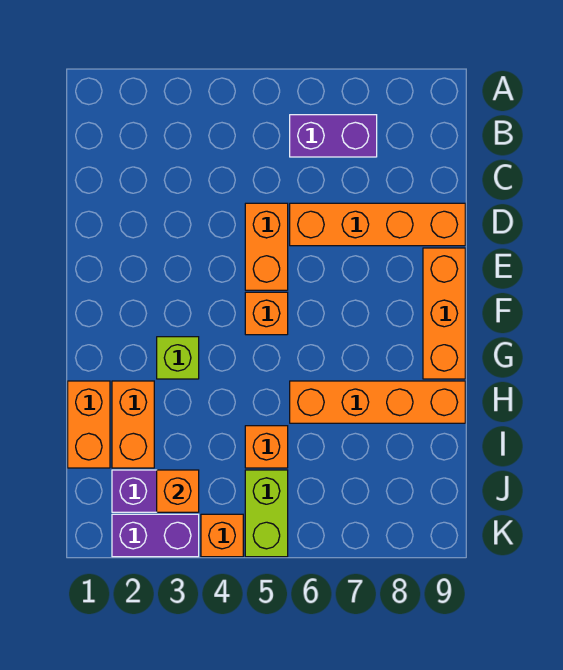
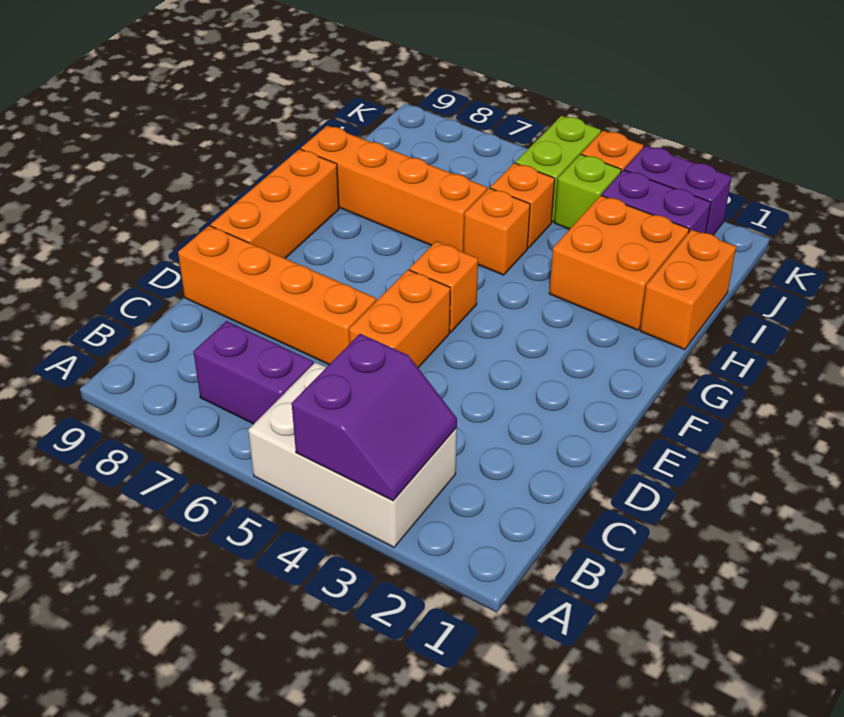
none -> white 2x3 brick [248,362,457,547]
none -> purple 2x2 slope [292,334,457,501]
lime 1x1 brick [157,337,199,379] -> lime 1x1 brick moved to [555,154,621,229]
orange 1x2 brick [112,381,154,468] -> orange 2x2 brick [549,195,689,330]
orange 1x1 brick [157,470,199,512] -> orange 1x1 brick moved to [464,188,530,275]

